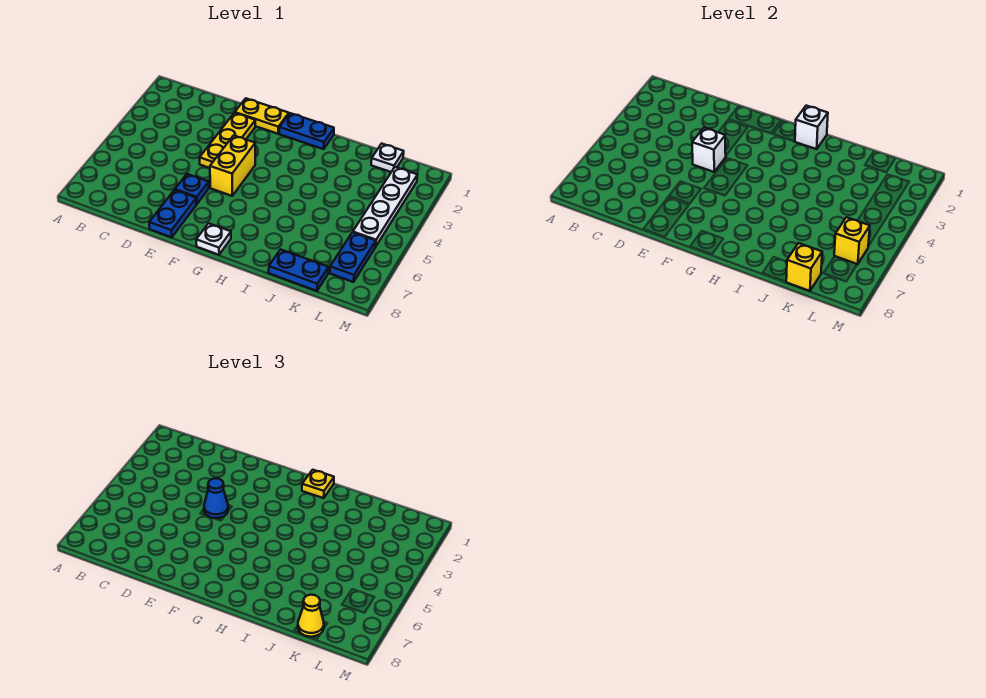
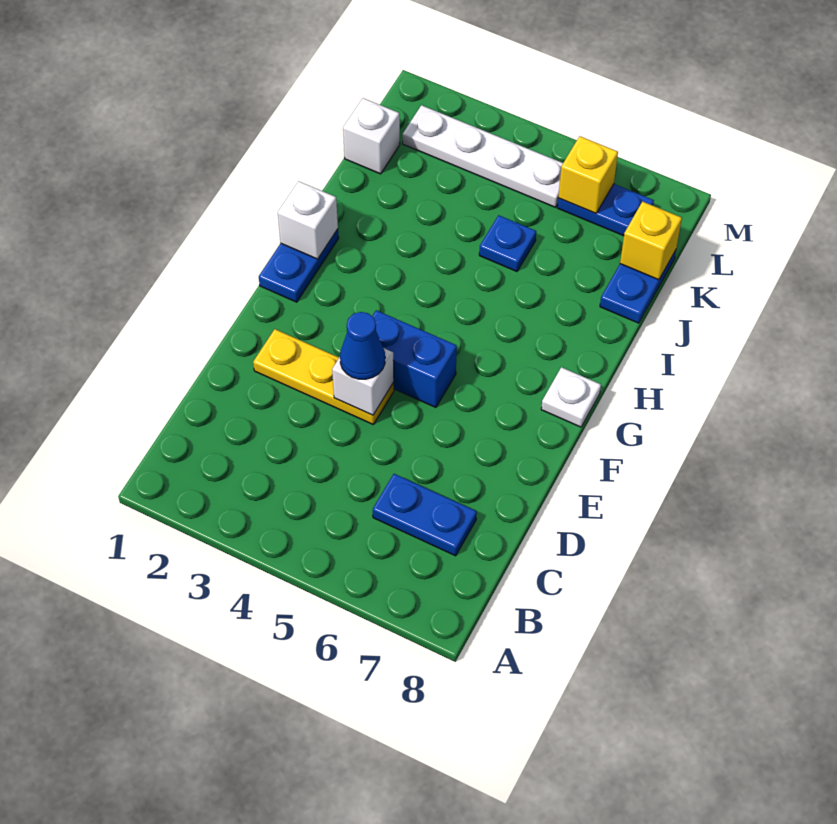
yellow 1x2 plate [235,98,289,134] -> none
blue 1x1 plate [175,174,209,204] -> blue 1x1 plate moved to [479,215,536,271]
blue 1x2 plate [149,190,196,237] -> blue 1x2 plate moved to [373,474,477,556]
yellow 1x2 brick [210,135,255,196] -> blue 1x2 brick [372,310,457,407]
yellow 1x1 plate [302,470,334,498] -> none
white 1x1 plate [371,144,404,172] -> white 1x1 brick [343,98,400,174]
yellow 1x1 cone [298,595,324,637] -> none

